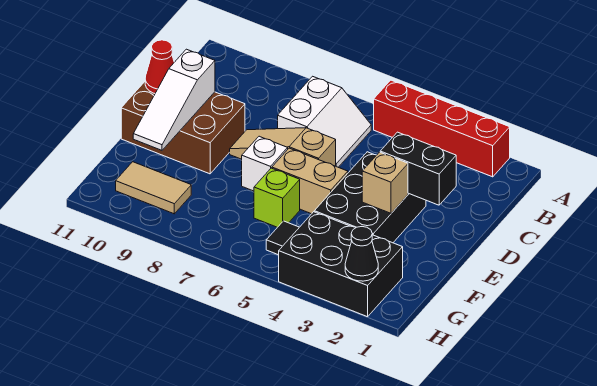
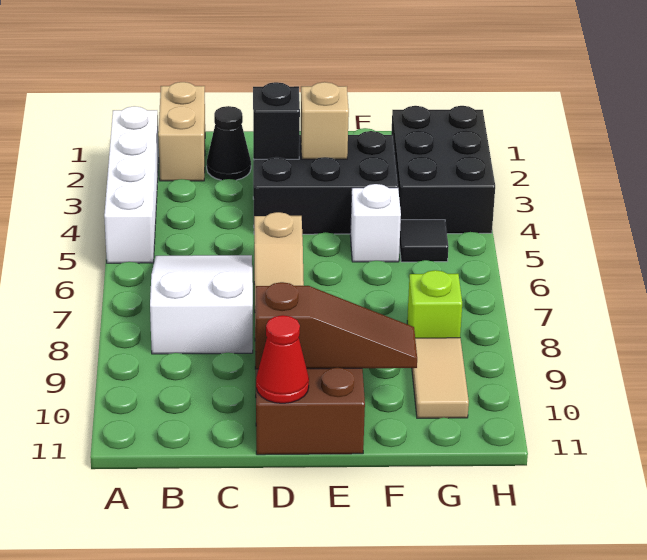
red 1x4 brick [374,80,510,177] -> white 1x4 brick [104,106,159,263]
white 2x2 slope [278,76,371,167] -> white 2x3 slope [150,255,253,354]
black 1x2 brick [380,132,456,205] -> black 1x1 brick [253,82,300,160]
white 1x3 slope [133,49,215,150] -> brown 1x3 slope [255,282,417,369]
tan 1x2 brick [272,148,348,214] -> tan 1x2 brick moved to [158,82,205,181]
white 1x1 brick [242,136,288,191] -> white 1x1 brick moved to [350,184,401,262]
lime 1x1 brick [254,168,300,227] -> lime 1x1 brick moved to [407,270,462,338]
black 1x1 cone [345,227,378,281] -> black 1x1 cone moved to [207,106,251,180]

